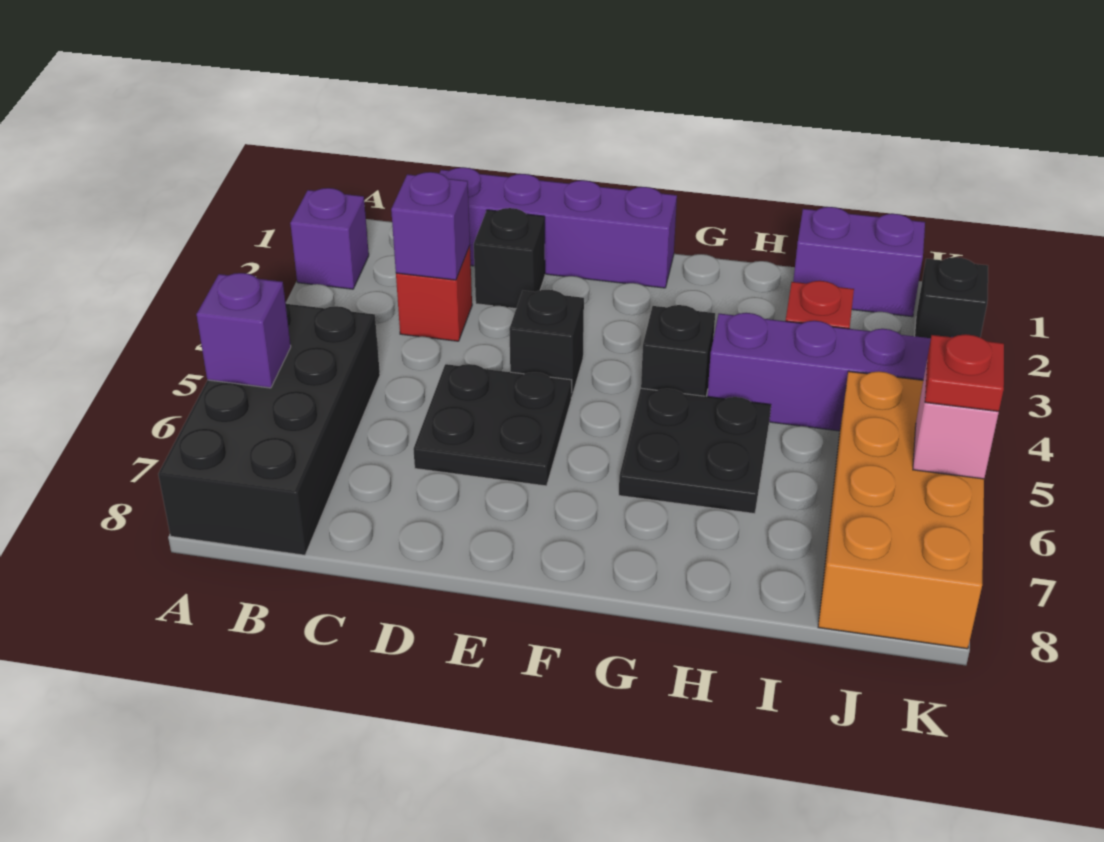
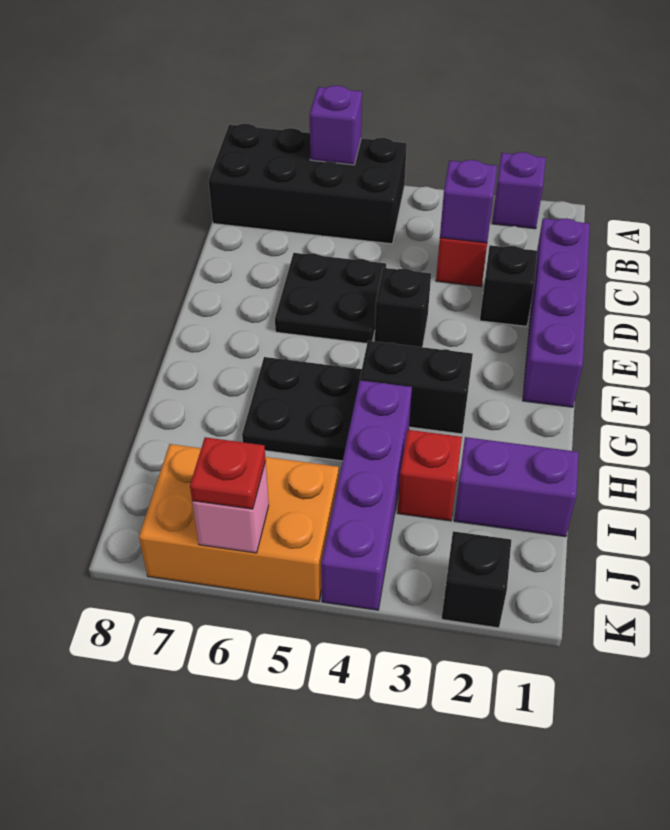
black 1x1 brick [641,305,715,396] -> black 1x2 brick [360,341,473,434]
purple 1x2 brick [793,207,925,317] -> purple 1x2 brick turned to [454,437,579,537]
orange 2x4 brick [818,371,984,649] -> orange 2x3 brick [139,444,339,602]

